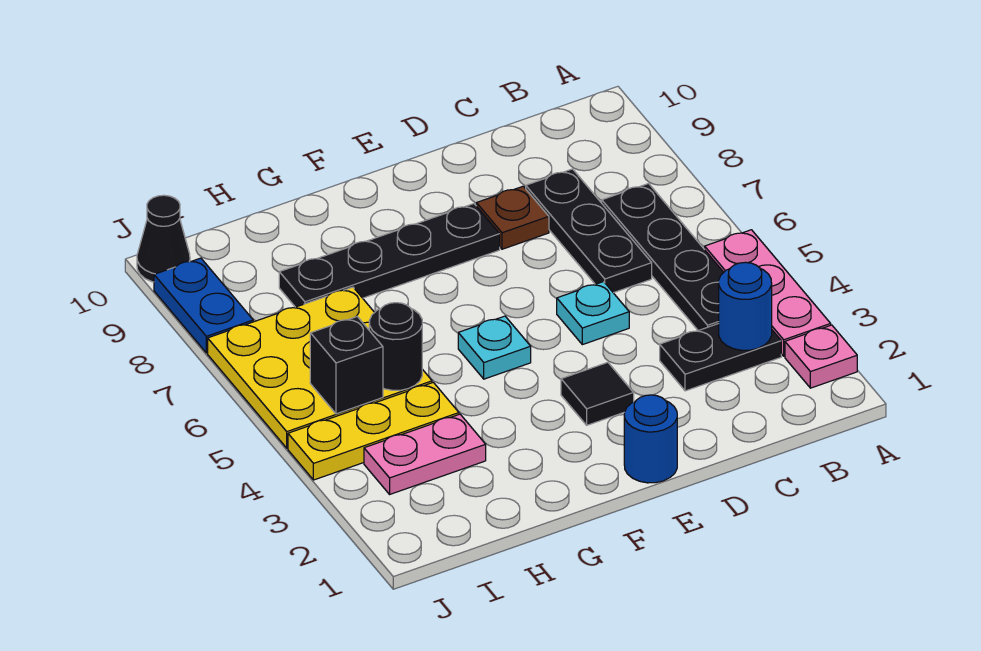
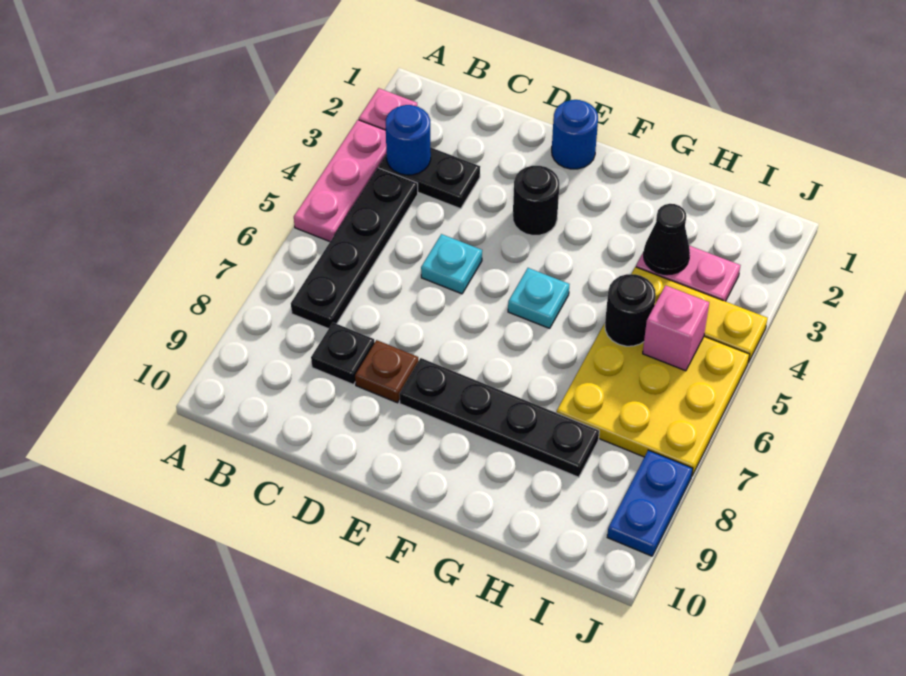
black 1x3 plate [526,169,652,293] -> black 1x1 plate [311,323,375,384]
black 1x1 tile [561,362,634,425] -> black 1x1 round brick [513,166,559,235]
black 1x1 brick [310,317,383,414] -> pink 1x1 brick [643,285,709,371]
black 1x1 cone [137,195,190,282] -> black 1x1 cone moved to [644,204,690,275]

